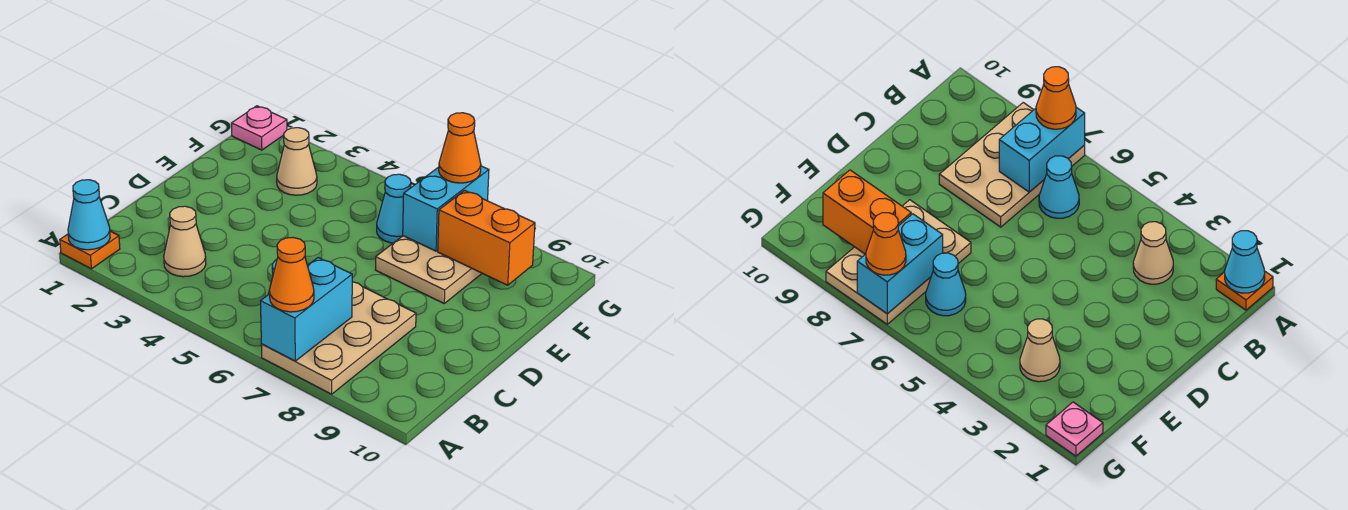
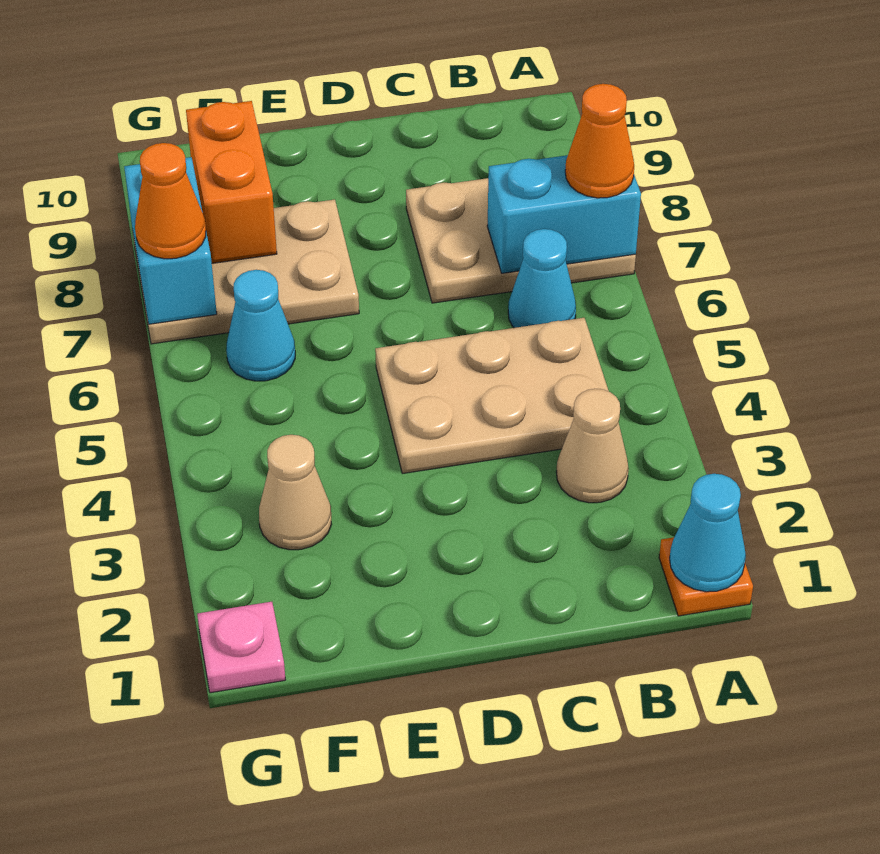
none -> tan 2x3 plate [375,318,609,474]
cyan 1x2 brick [403,166,489,251] -> cyan 1x2 brick turned to [124,157,217,324]

